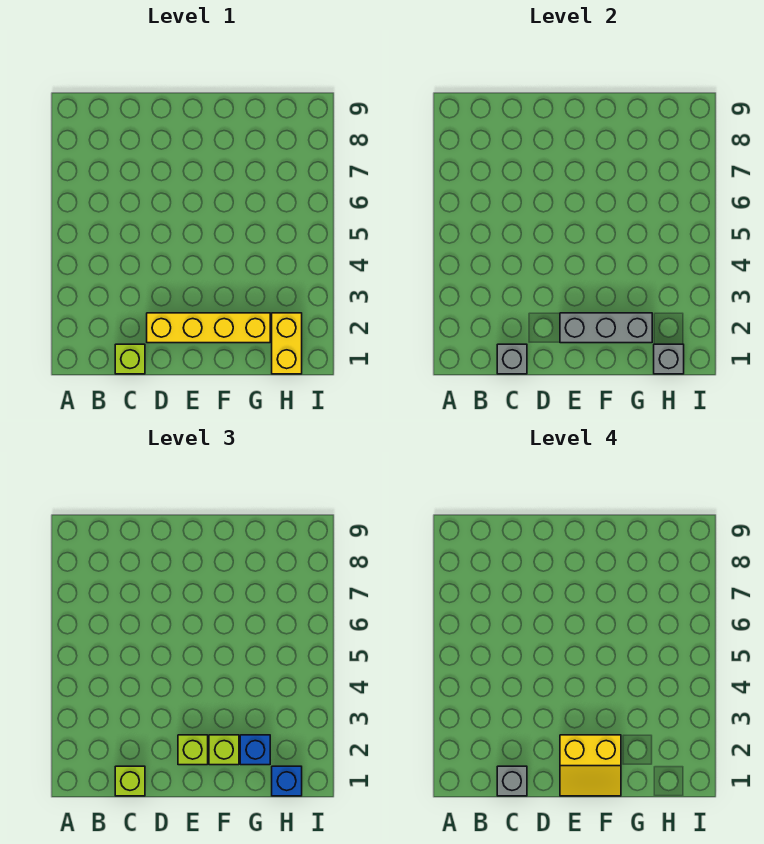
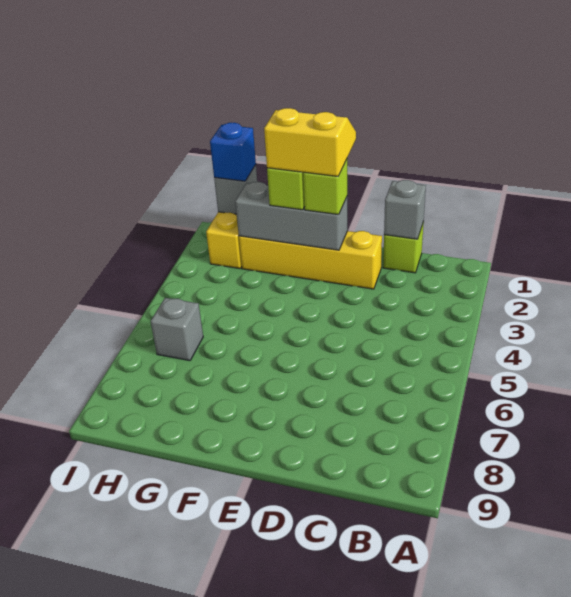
lime 1x1 brick [115,766,145,796] -> none
grey 1x1 brick [497,766,527,796] -> grey 1x1 brick moved to [151,298,203,361]
blue 1x1 brick [240,735,270,765] -> none

